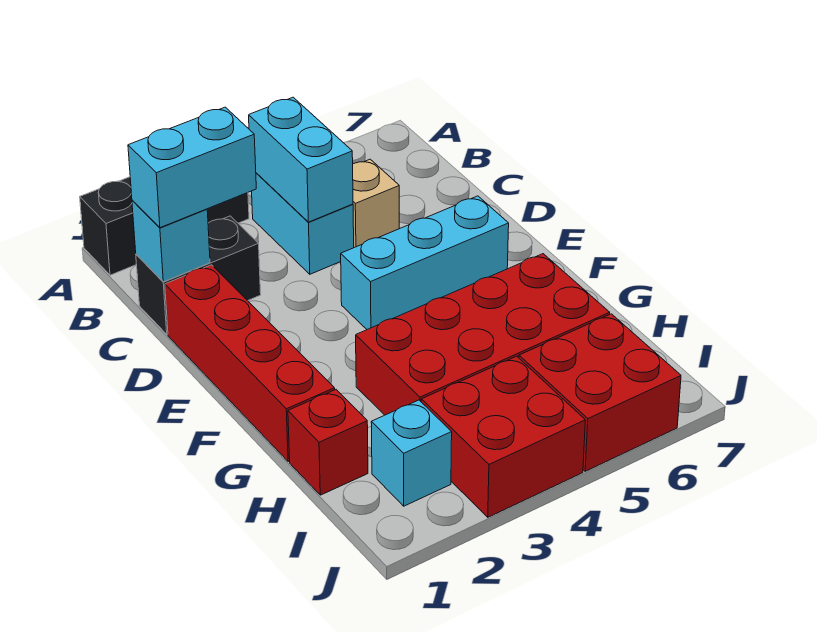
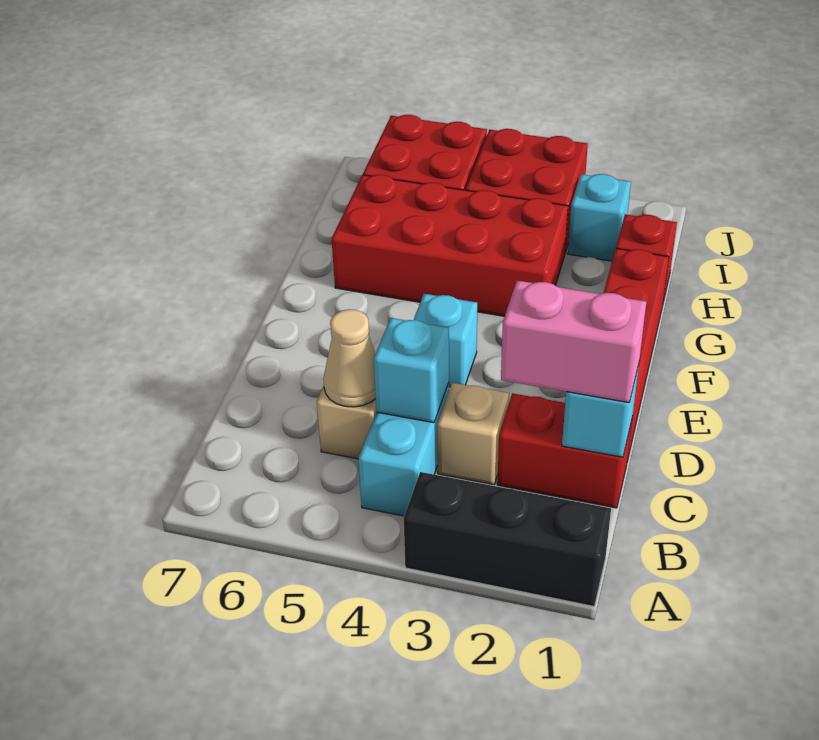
cyan 1x2 brick [249,97,353,222] -> cyan 1x1 brick [374,318,449,423]
black 1x2 brick [136,216,261,334] -> red 1x2 brick [497,393,633,508]
cyan 1x2 brick [128,107,256,228] -> pink 1x2 brick [501,280,647,403]
none -> tan 1x1 brick [437,383,509,485]
none -> tan 1x1 cone [323,309,376,407]
cyan 1x3 brick [341,196,509,329] -> cyan 1x1 brick [414,294,477,387]

